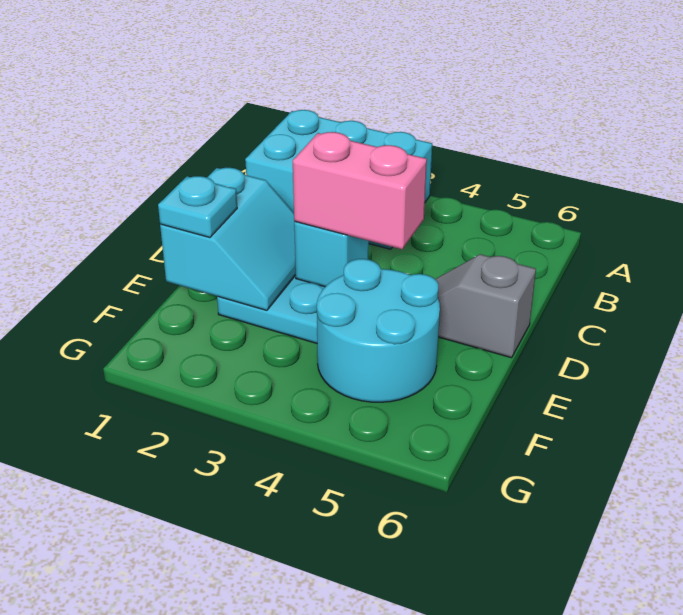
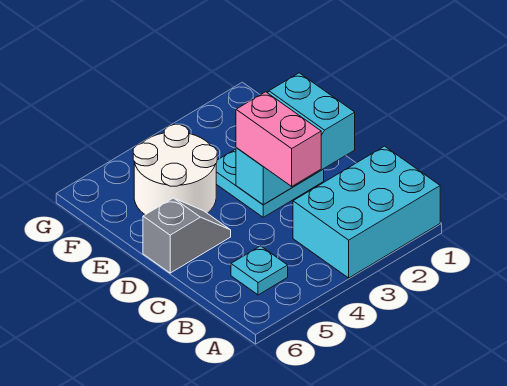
pink 1x2 brick [293,132,427,249] -> pink 1x2 brick turned to [236,92,321,186]
cyan 1x1 plate [158,176,237,238] -> cyan 1x1 plate moved to [231,246,288,295]
cyan 2x2 round brick [317,259,440,402] -> white 2x2 round brick [133,125,217,215]

